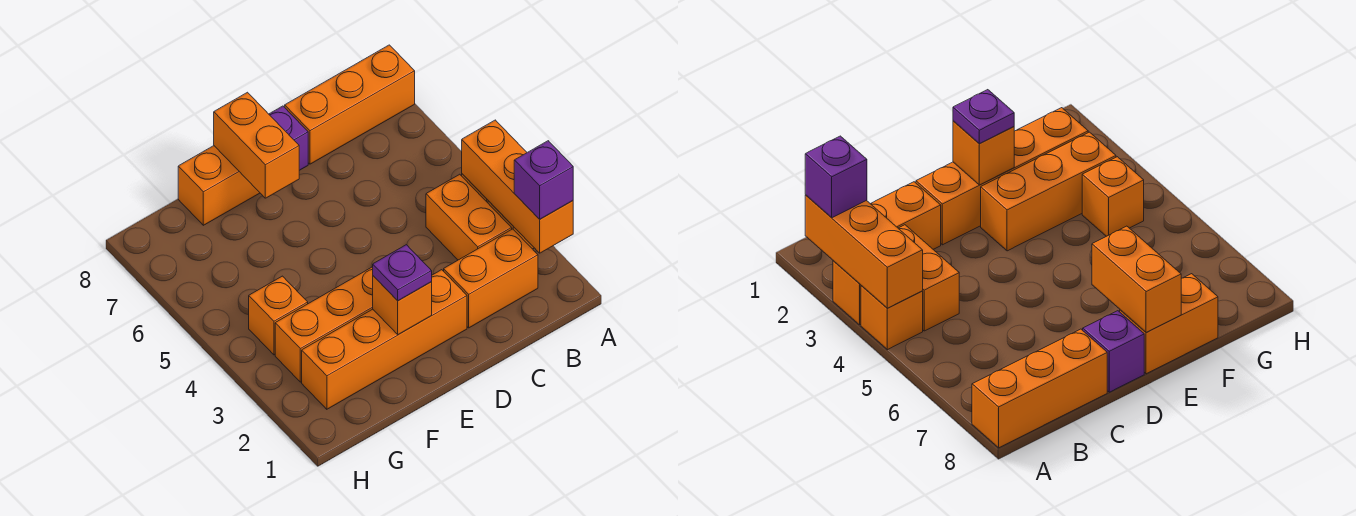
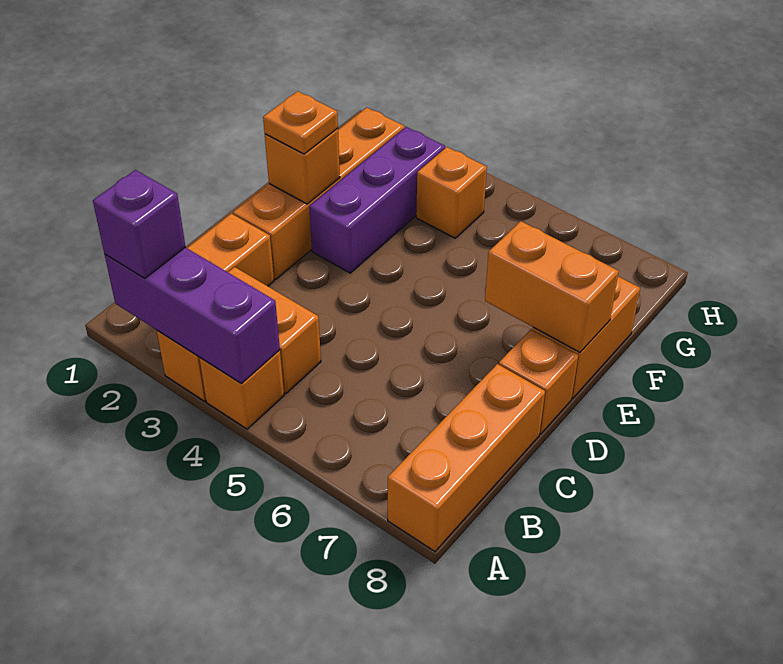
orange 1x3 brick [462,120,573,253] -> purple 1x3 brick [105,247,280,384]
purple 1x1 brick [269,106,308,170] -> orange 1x1 brick [499,329,578,434]
purple 1x1 plate [373,245,432,301] -> orange 1x1 plate [263,91,338,154]
orange 1x3 brick [275,267,373,382] -> purple 1x3 brick [309,127,445,273]

